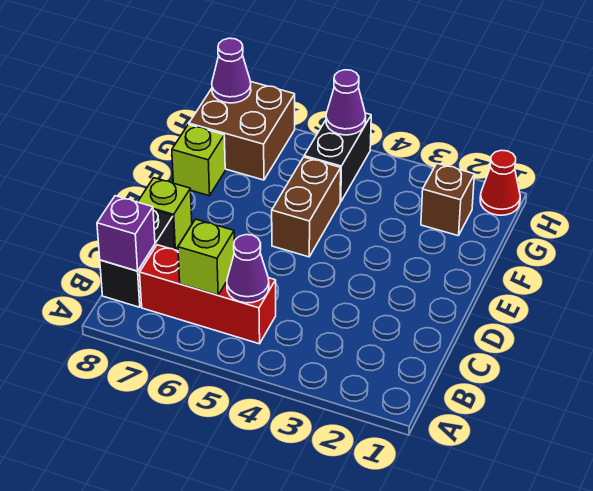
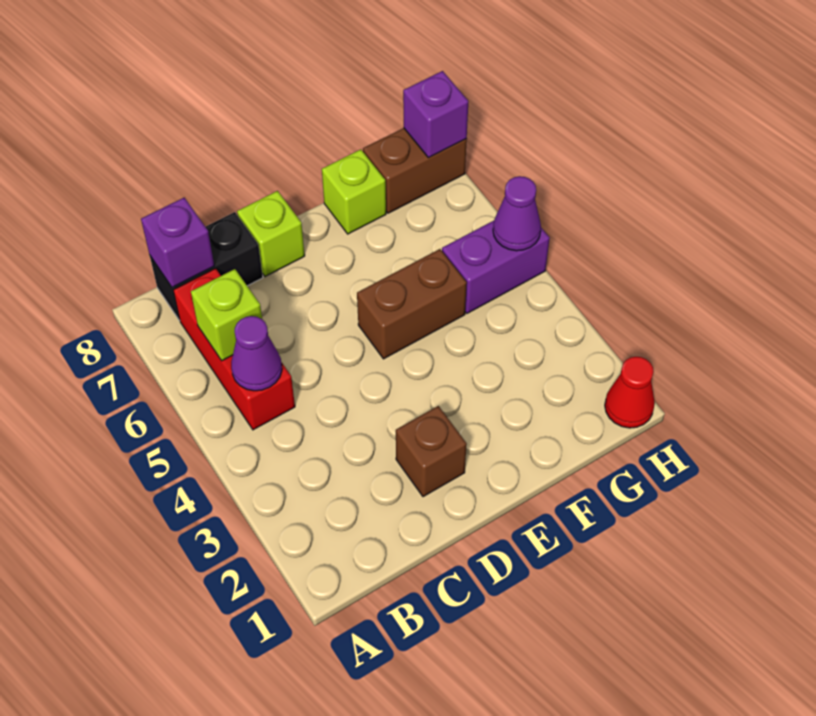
brown 1x1 brick [421,164,474,236] -> brown 1x1 brick moved to [396,406,467,497]
black 1x2 brick [304,113,371,202] -> purple 1x2 brick [442,221,550,313]
brown 2x2 brick [189,82,295,180] -> brown 1x2 brick [363,128,467,213]
purple 1x1 cone [212,38,251,103] -> purple 1x1 brick [403,71,468,158]

